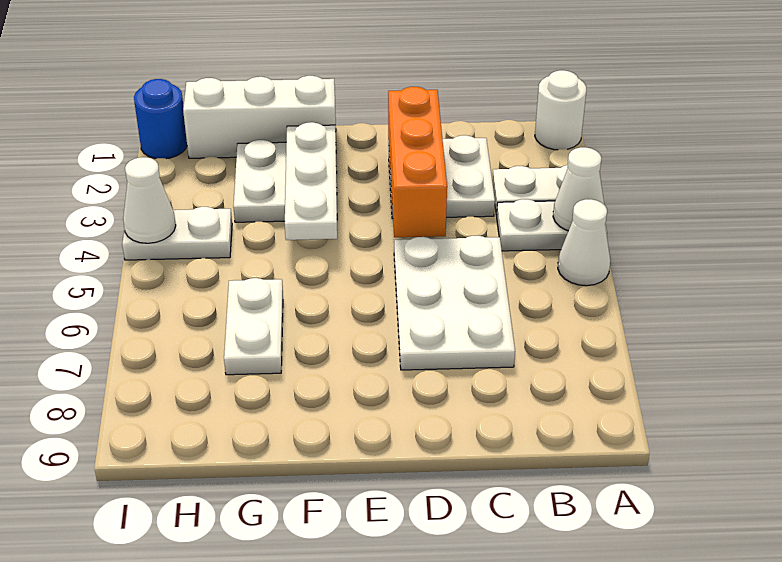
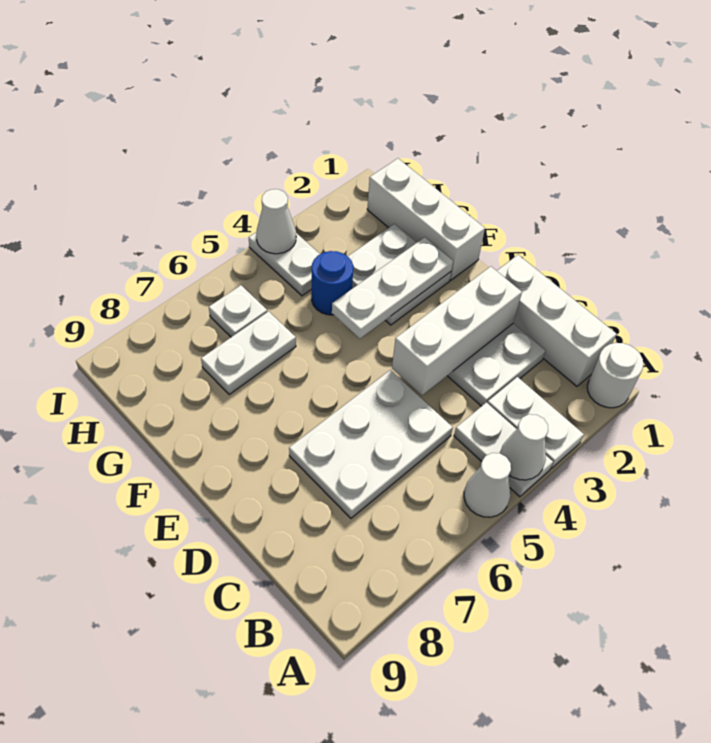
none -> white 1x3 brick [497,255,616,386]
orange 1x3 brick [388,87,447,237] -> white 1x3 brick [392,266,522,395]
none -> white 1x1 plate [209,285,267,337]
blue 1x1 round brick [134,79,187,159] -> blue 1x1 round brick moved to [312,251,353,315]

